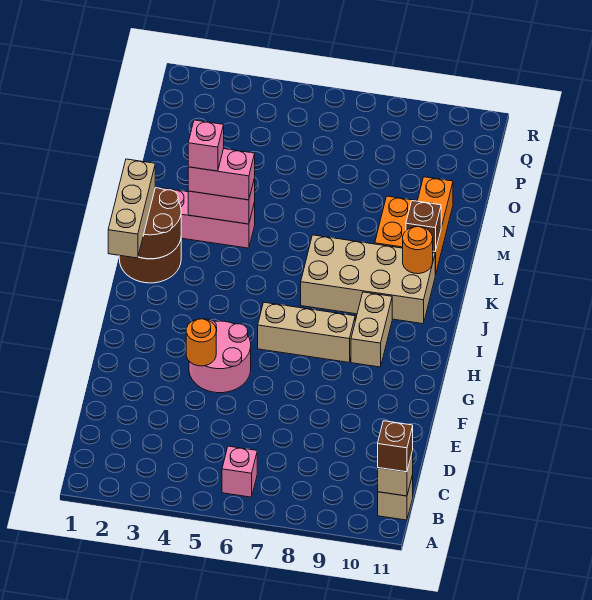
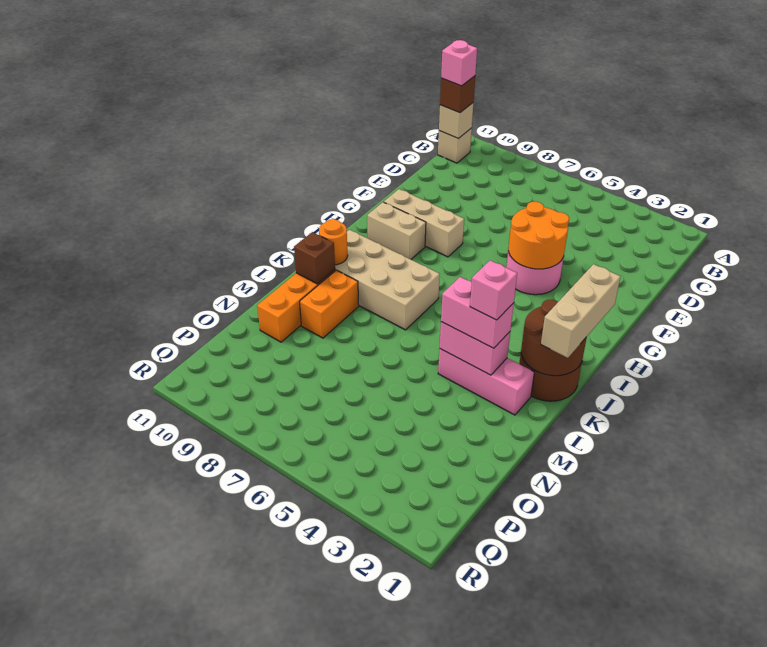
pink 1x1 brick [222,446,257,497] -> pink 1x1 brick moved to [441,40,477,86]
orange 1x1 round brick [186,319,216,366] -> orange 2x2 round brick [508,202,569,269]
tan 1x3 brick [258,302,355,362] -> tan 1x3 brick moved to [384,189,464,257]
tan 1x2 brick [351,292,392,367] -> tan 1x2 brick turned to [367,202,426,259]

